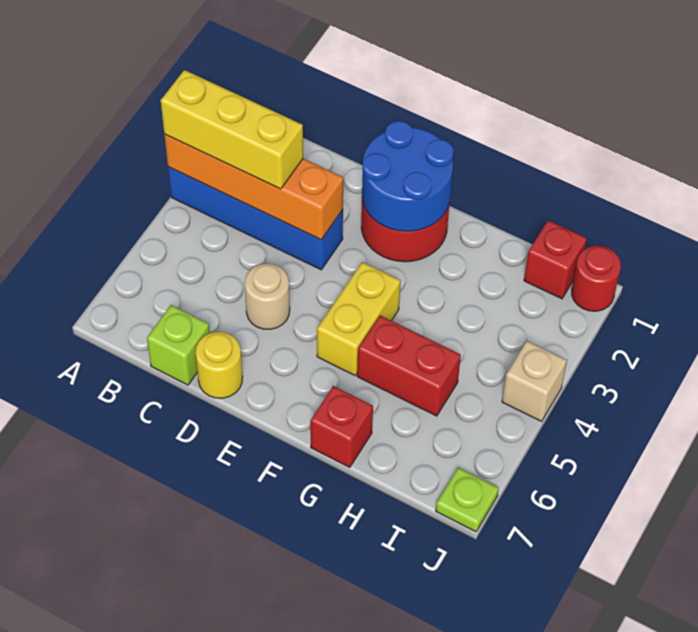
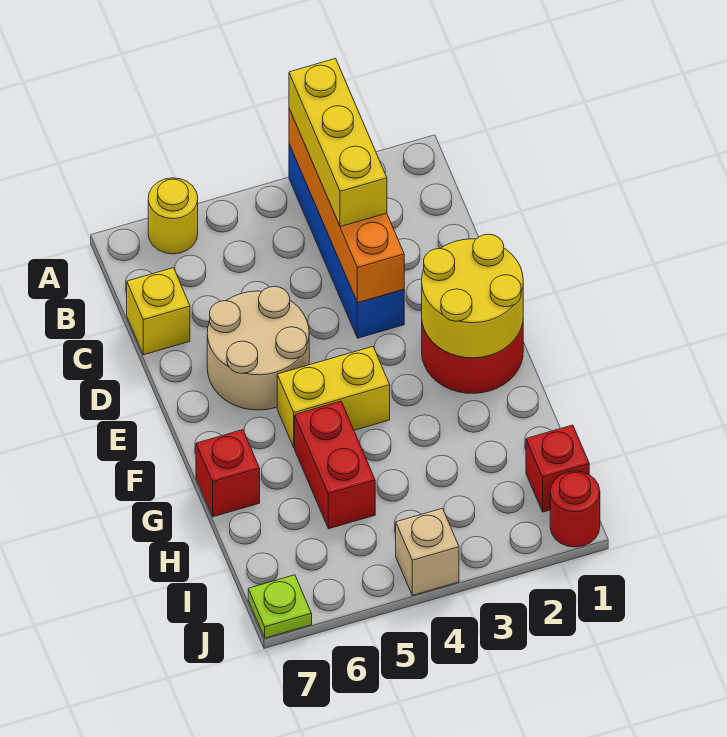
lime 1x1 brick [147,305,210,385] -> yellow 1x1 brick [127,268,190,355]
tan 1x1 round brick [245,264,290,329] -> tan 2x2 round brick [207,286,309,410]
yellow 1x1 round brick [196,332,243,398] -> yellow 1x1 round brick moved to [148,178,198,254]
blue 2x2 round brick [362,121,453,231] -> yellow 2x2 round brick [422,234,523,358]

